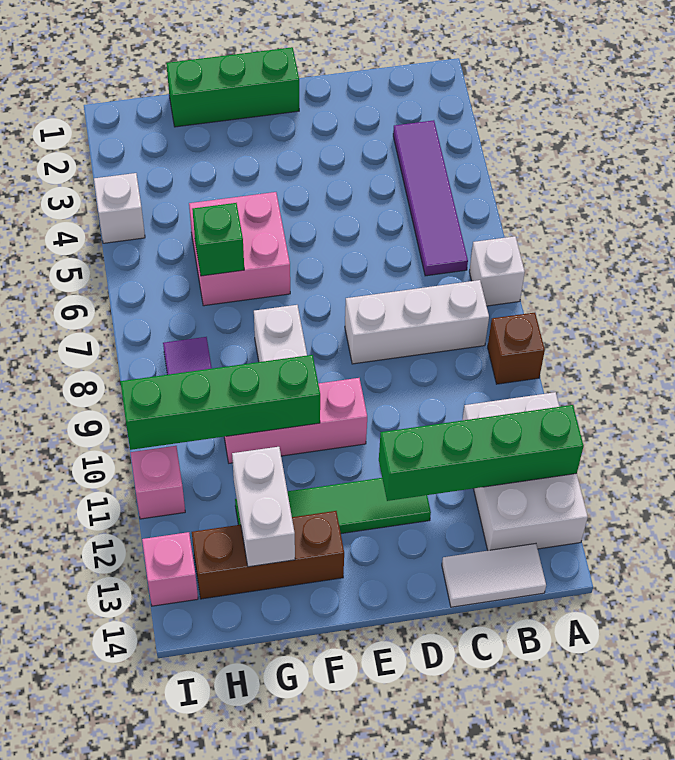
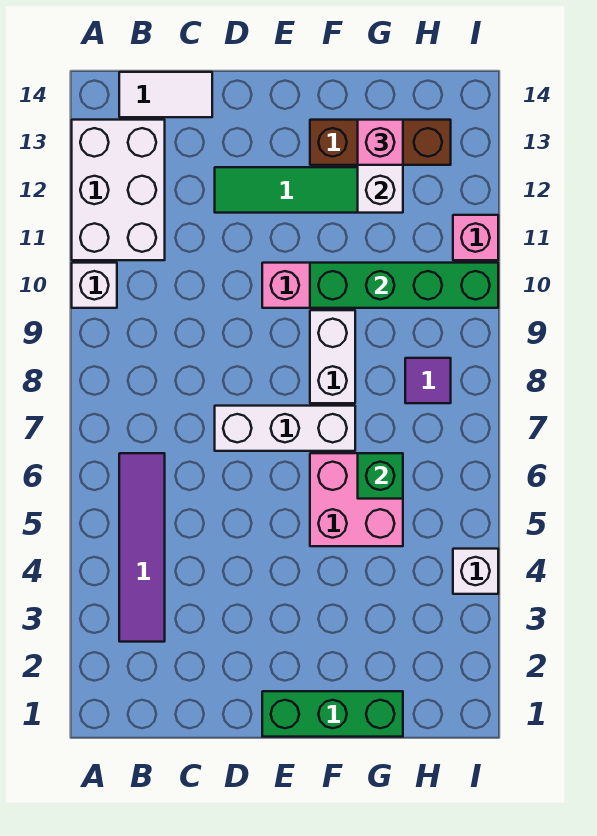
white 1x1 brick [469,236,525,306] -> white 1x1 brick moved to [72,263,117,308]
brown 1x1 brick [488,313,545,384] -> none
green 1x4 brick [379,405,584,501] -> none
white 1x3 brick [345,280,489,364] -> white 1x3 brick moved to [215,406,355,451]
pink 1x1 brick [142,532,198,606] -> pink 1x1 brick moved to [358,120,403,165]

